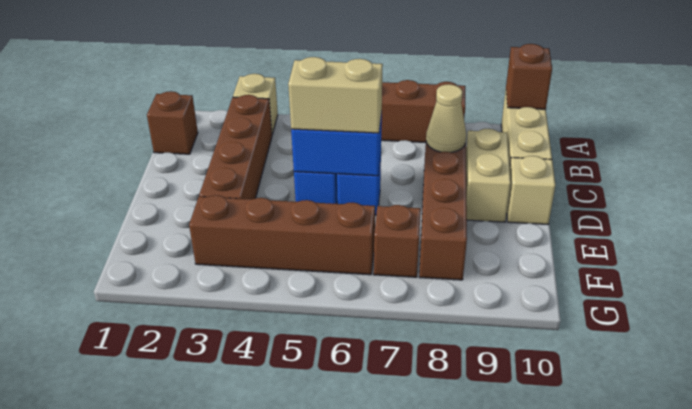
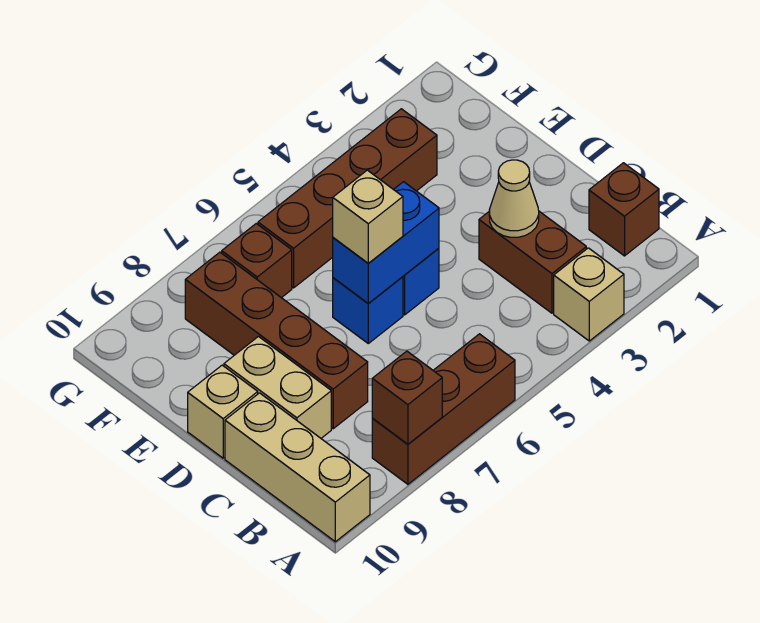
brown 1x1 brick [506,44,552,109] -> brown 1x1 brick moved to [372,351,442,444]
brown 1x4 brick [199,95,272,199] -> brown 1x2 brick [479,211,586,313]
tan 1x1 cone [426,84,466,152] -> tan 1x1 cone moved to [489,160,539,237]
tan 1x2 brick [288,57,383,133] -> tan 1x1 brick [333,170,403,263]

